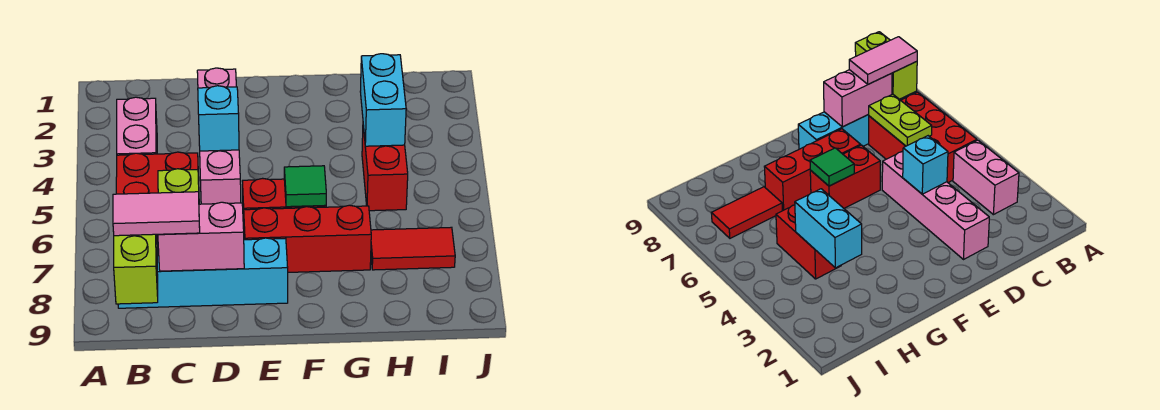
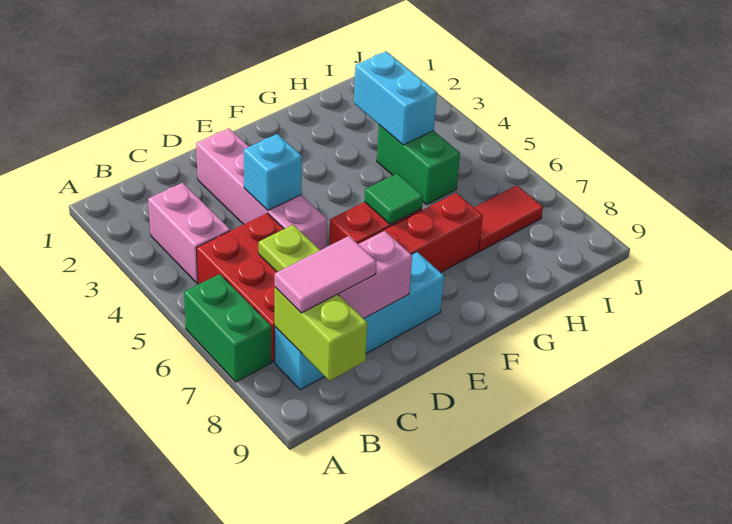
none -> green 1x2 brick [184,274,271,382]
red 1x2 brick [362,126,408,211] -> green 1x2 brick [377,125,460,205]

